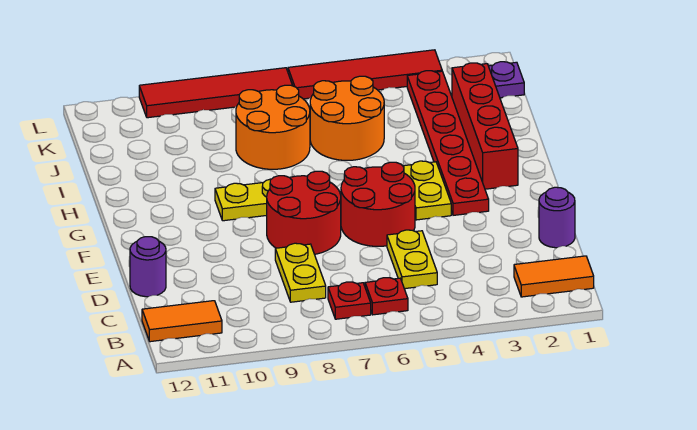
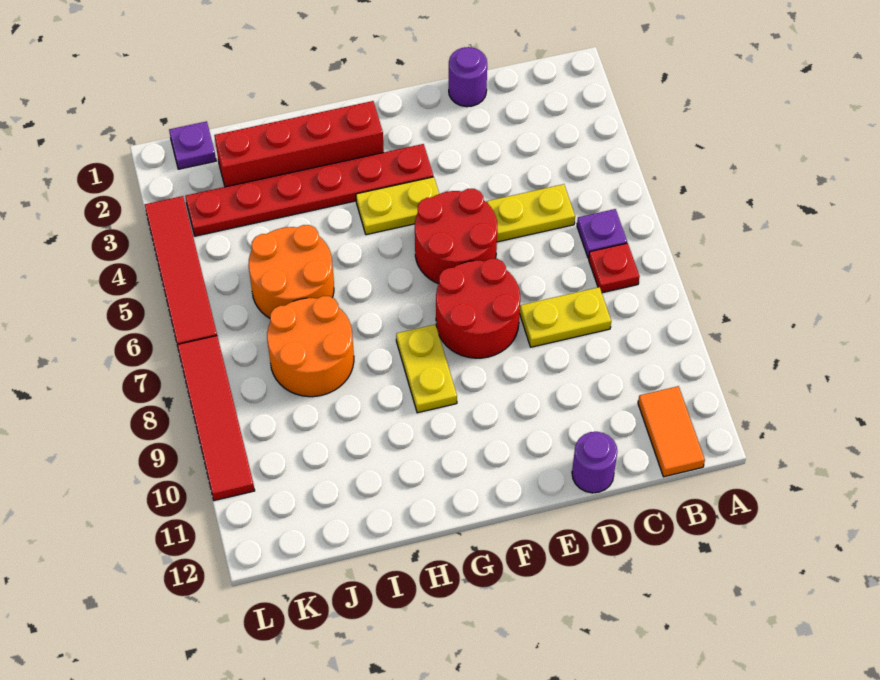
orange 1x2 tile [514,256,594,297] -> none
red 1x1 plate [365,278,408,315] -> purple 1x1 plate [577,209,627,258]

